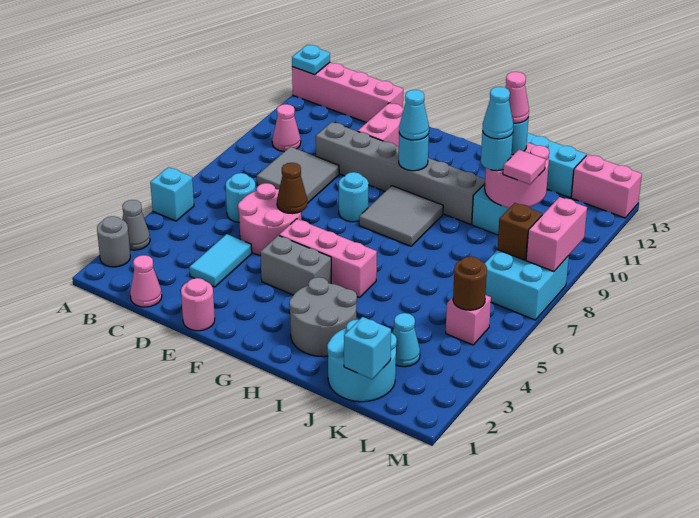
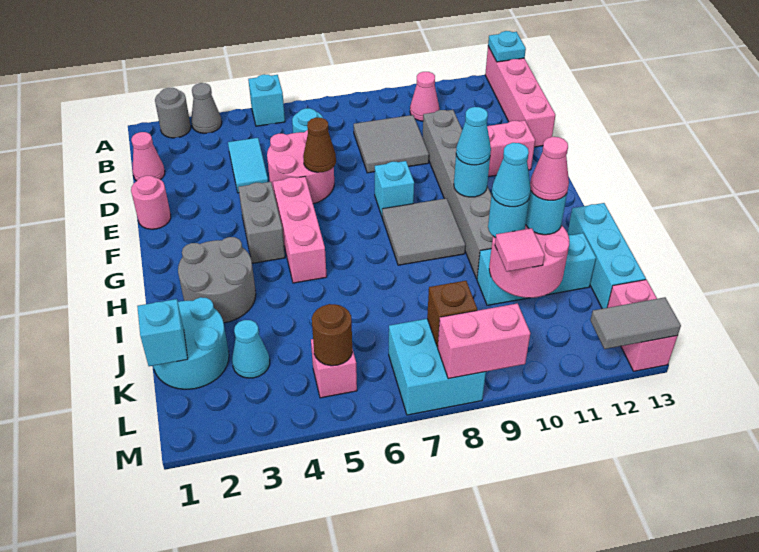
cyan 1x2 tile [189,234,252,287] -> cyan 1x2 tile turned to [228,138,268,193]
cyan 1x1 round brick [339,172,369,222] -> cyan 1x1 brick [375,161,414,216]
none -> grey 1x2 tile [590,297,681,349]

